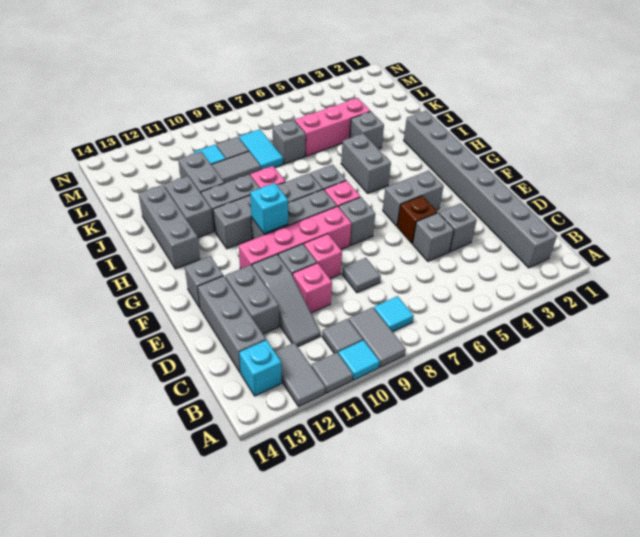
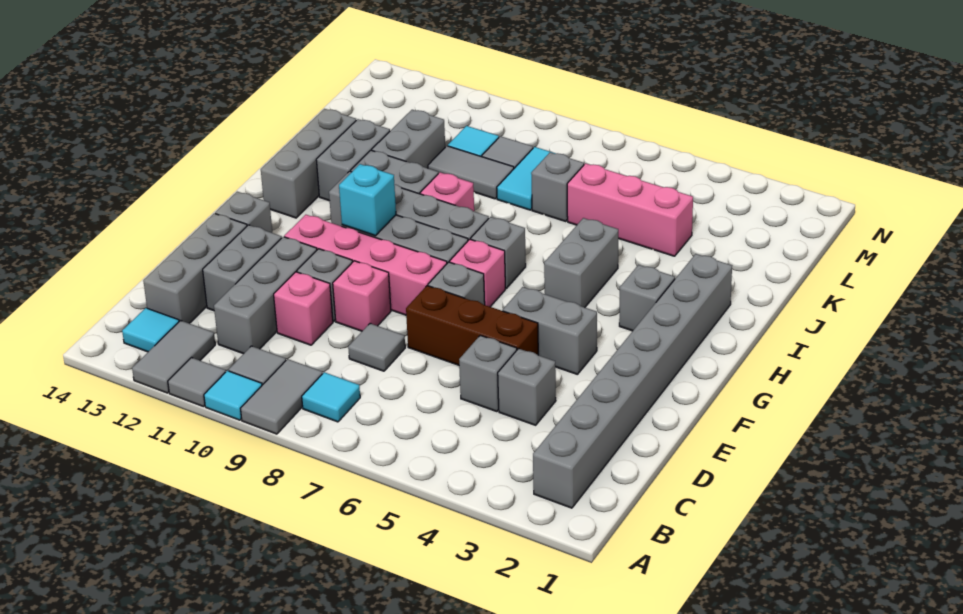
cyan 1x1 brick [239,340,281,396] -> cyan 1x1 tile [122,308,179,352]
grey 1x3 slope [252,254,320,347] -> grey 1x3 brick [214,237,317,354]
brown 1x1 brick [397,196,437,244] -> brown 1x3 brick [406,286,538,365]
grey 1x1 brick [350,112,384,149] -> grey 1x1 brick moved to [619,265,675,331]

